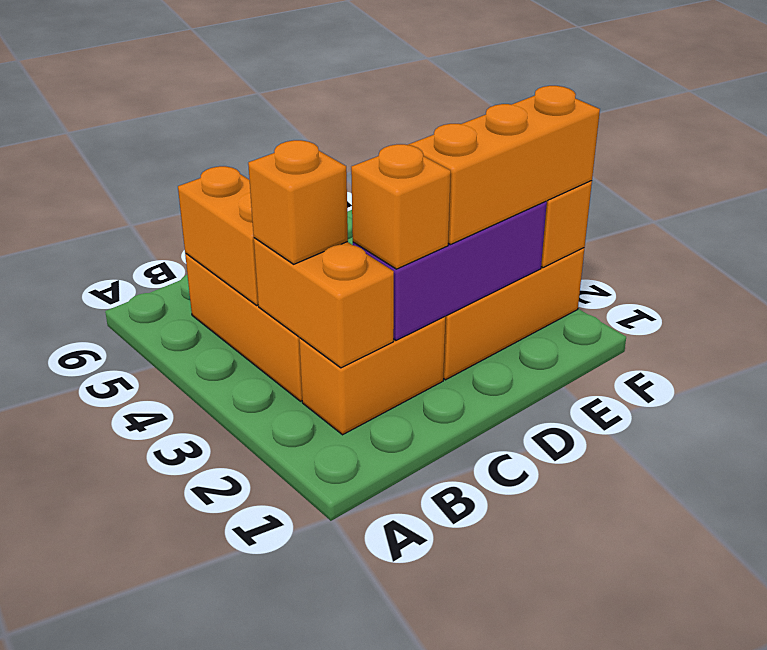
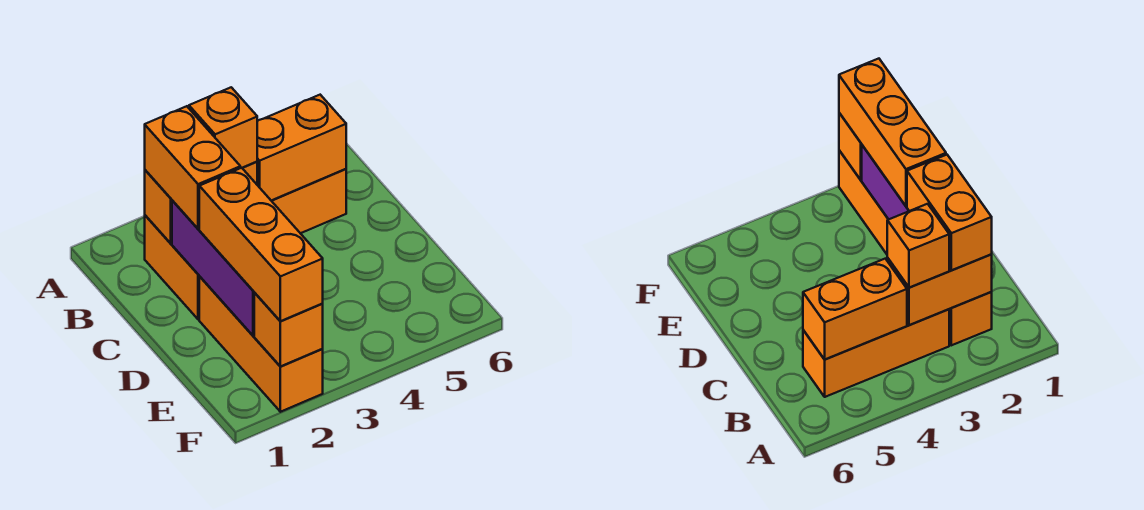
orange 1x1 brick [351,144,451,269] -> orange 1x2 brick [145,106,240,229]

